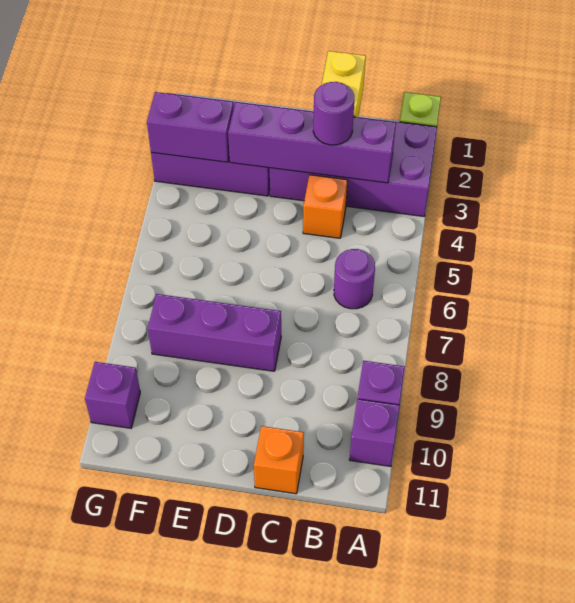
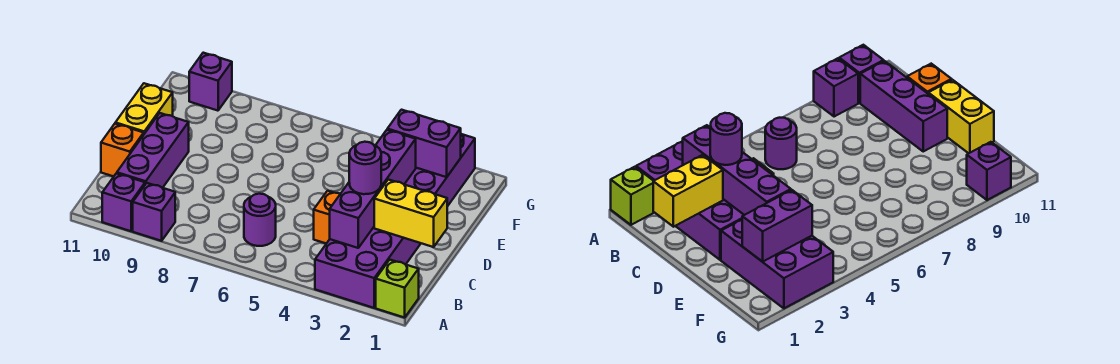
purple 1x3 brick [148,294,281,371] -> purple 1x3 brick moved to [117,113,189,188]
none -> yellow 1x2 brick [115,83,173,134]
purple 1x2 brick [147,92,234,162] -> purple 1x2 brick turned to [387,110,461,177]

